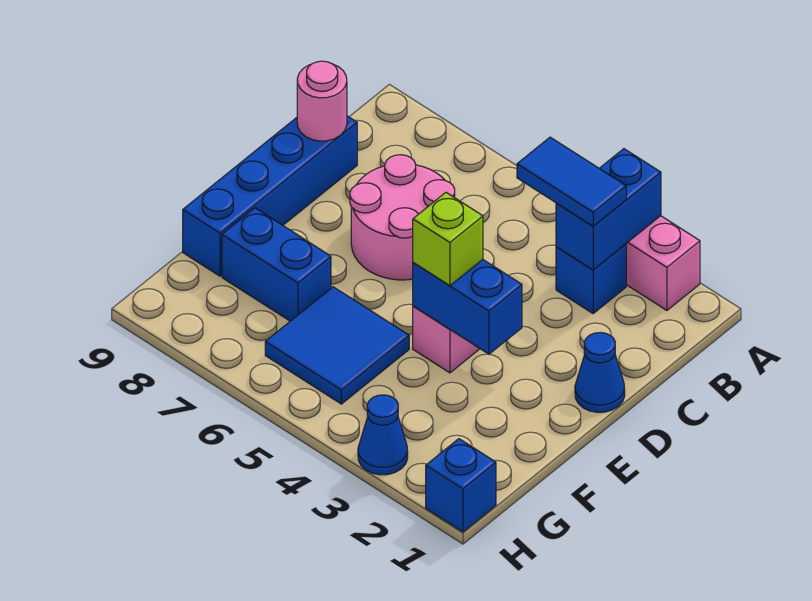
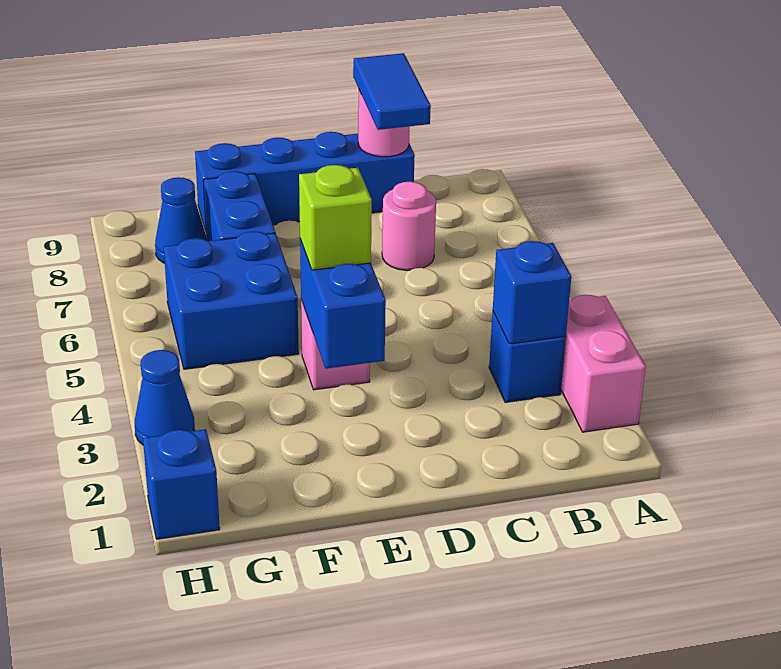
blue 1x2 brick [556,149,661,270] -> blue 1x1 brick [493,241,571,344]
blue 1x2 tile [517,137,626,226] -> blue 1x2 tile moved to [353,53,431,130]
pink 2x2 round brick [350,155,455,280] -> pink 1x1 round brick [382,182,436,271]
blue 1x1 cone [575,333,625,412] -> blue 1x1 cone moved to [155,177,207,263]
blue 2x2 tile [265,287,409,404] -> blue 2x2 brick [164,231,299,369]

